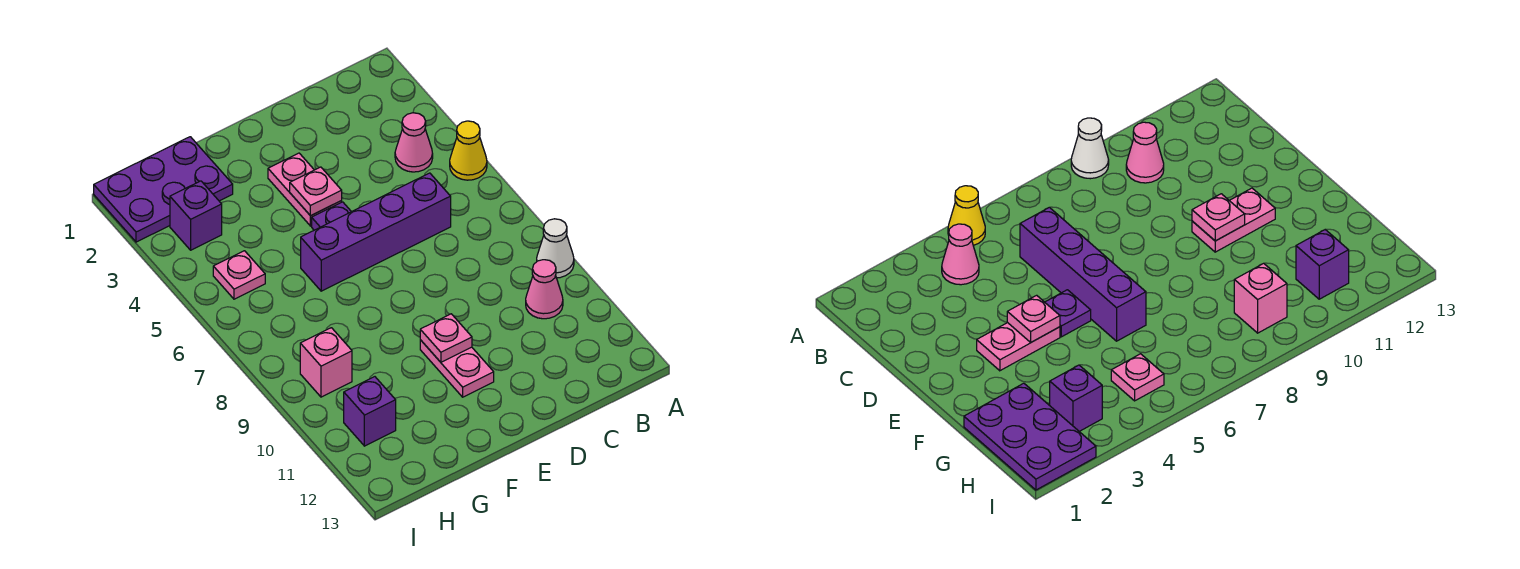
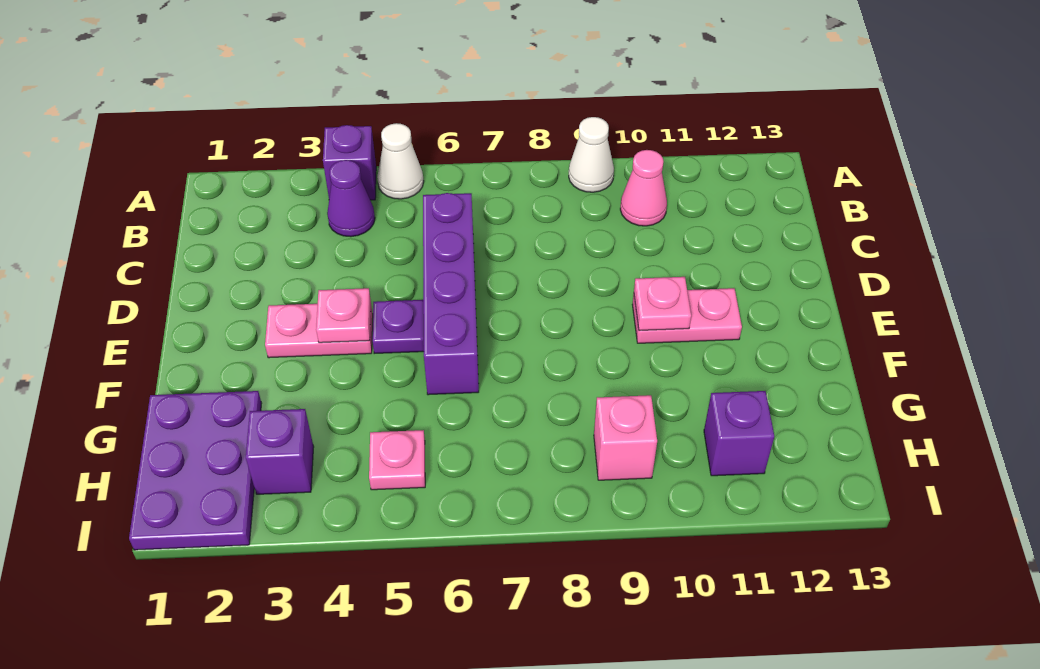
none -> purple 1x1 brick [323,125,376,200]
yellow 1x1 cone [450,121,487,180] -> white 1x1 cone [377,123,424,199]
pink 1x1 cone [395,113,433,172] -> purple 1x1 cone [327,160,375,237]

